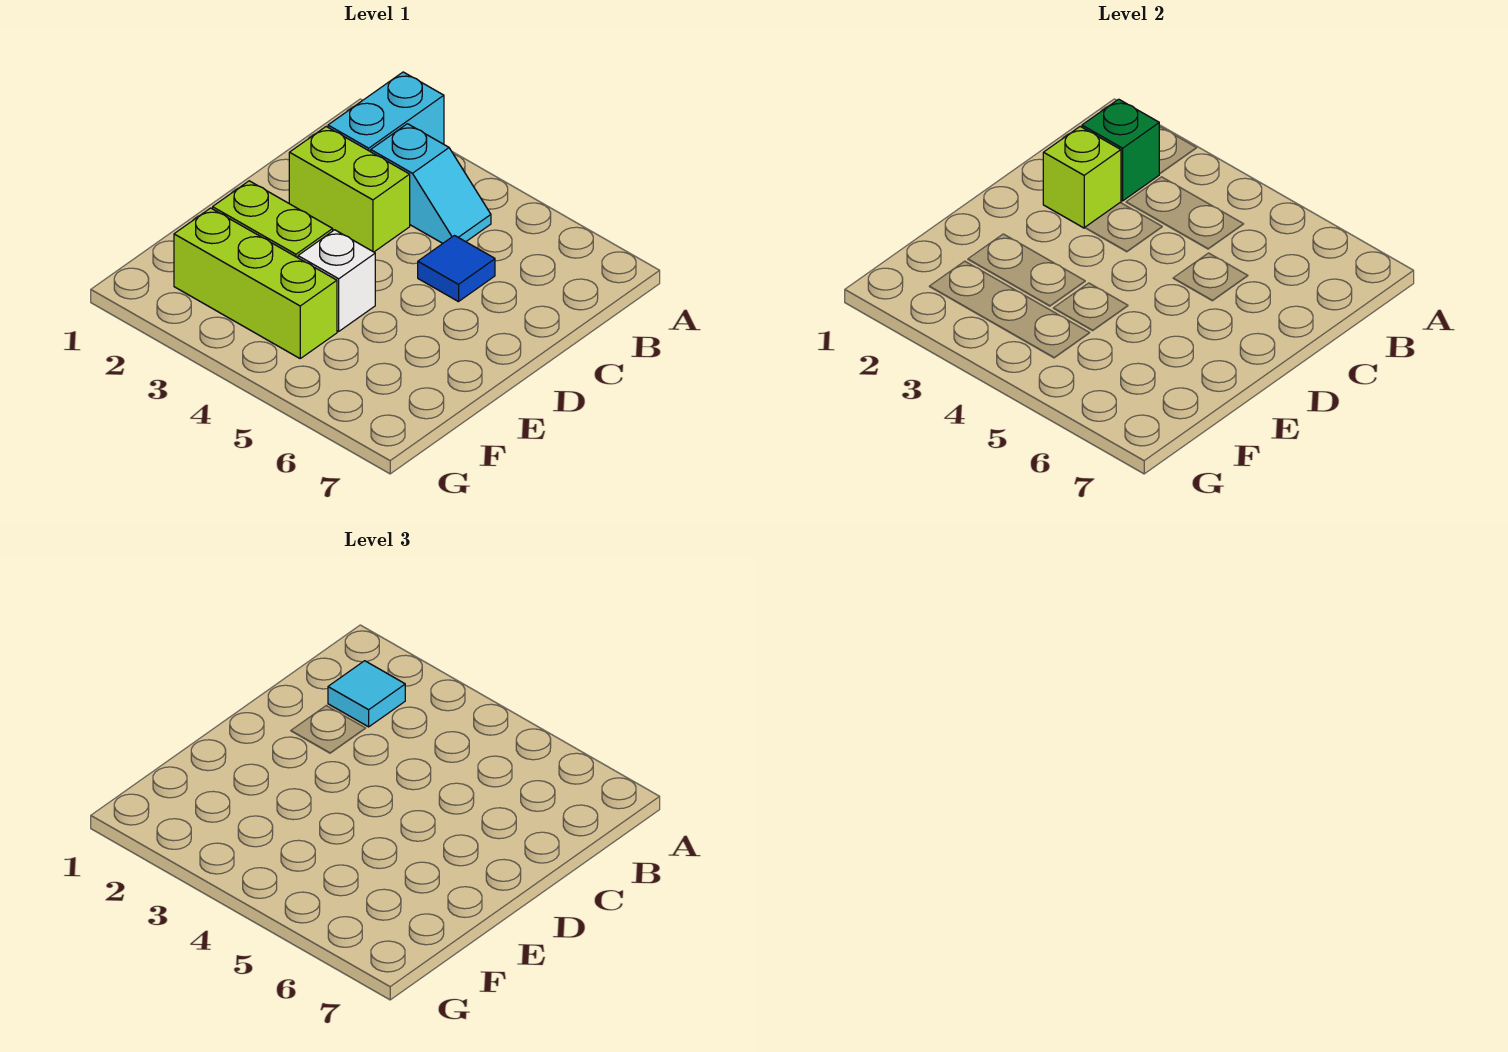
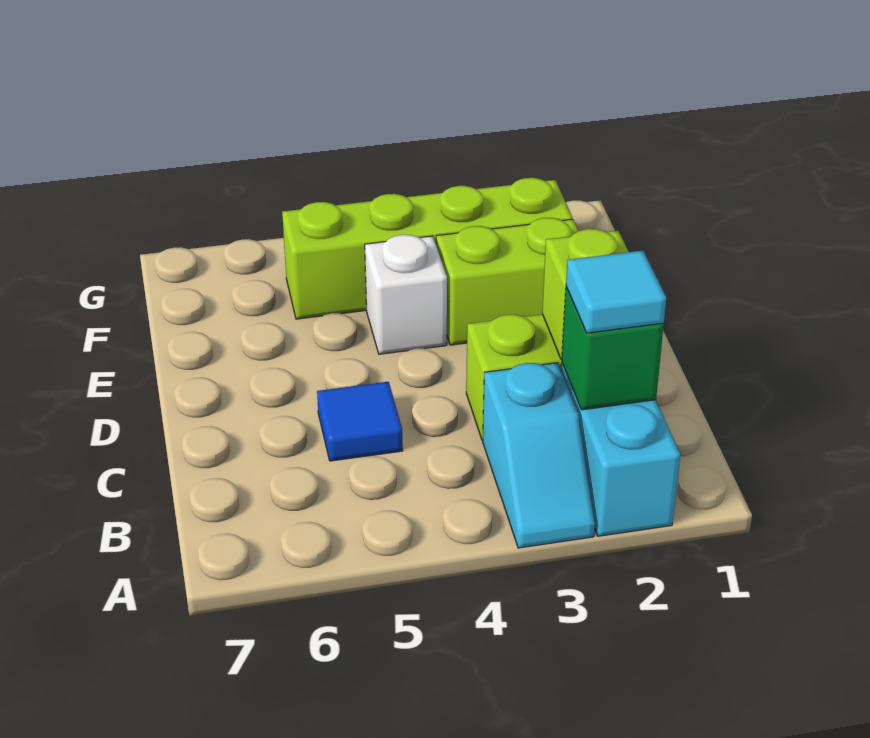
cyan 1x2 slope [371,124,491,243] -> cyan 1x2 slope turned to [483,363,595,548]
lime 1x3 brick [174,208,337,358] -> lime 1x4 brick [282,178,573,319]

